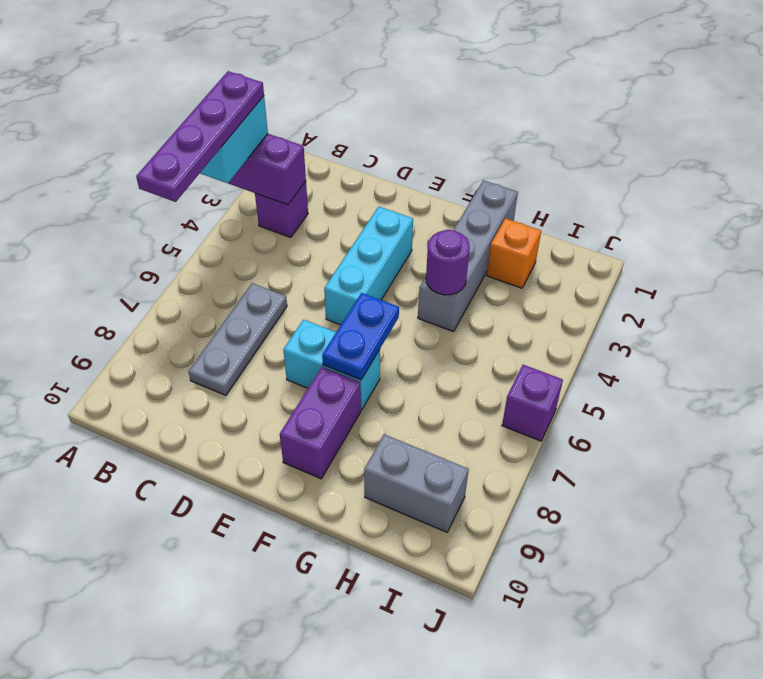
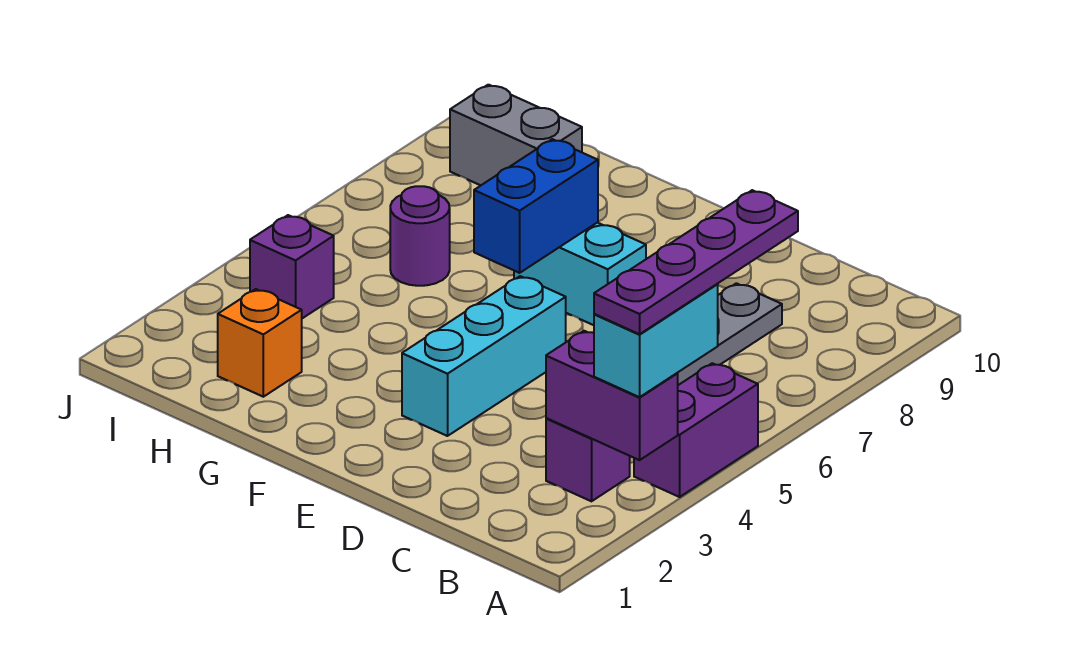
blue 1x2 plate [322,293,399,380] -> blue 1x2 brick [474,139,598,273]
purple 1x2 brick [280,367,361,479] -> purple 1x2 brick moved to [634,363,758,497]
grey 1x4 brick [418,180,518,332] -> none
purple 1x1 round brick [426,230,470,295] -> purple 1x1 round brick moved to [390,186,450,286]
purple 1x1 brick [502,365,563,441] -> purple 1x1 brick moved to [250,215,334,318]

